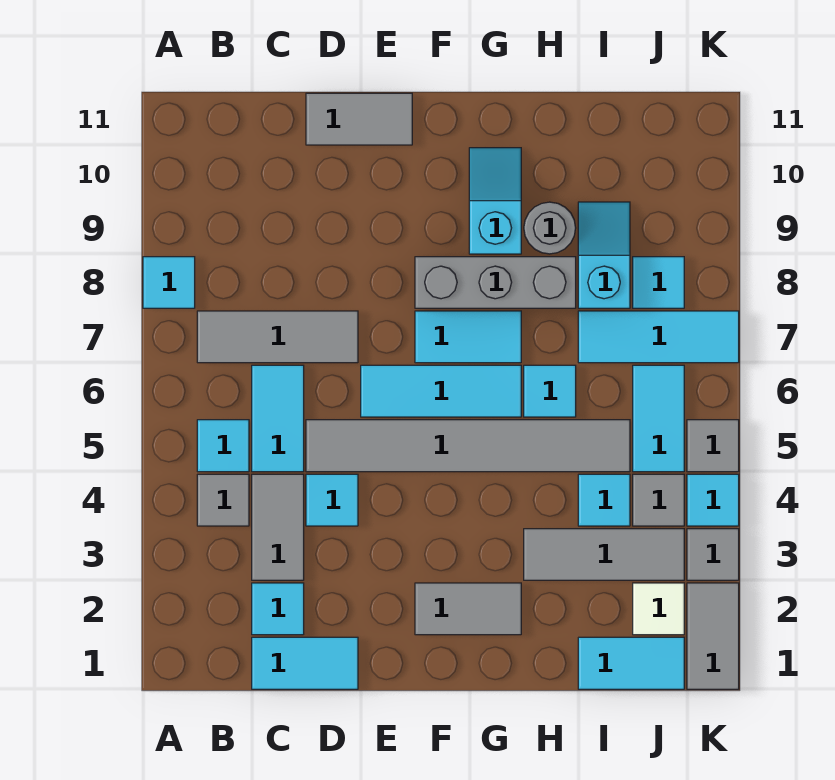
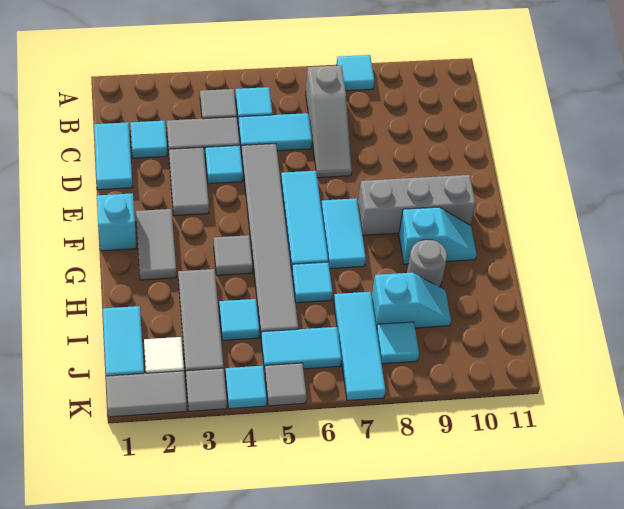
grey 1x3 tile [197,311,358,363] -> grey 1x3 slope [306,65,352,178]
grey 1x2 tile [306,93,412,145] -> grey 1x2 tile moved to [169,147,209,216]
none -> cyan 1x1 brick [97,193,136,251]
grey 1x3 brick [415,257,576,308] -> grey 1x3 brick turned to [358,175,475,235]
grey 1x1 tile [633,474,684,526] -> grey 1x1 tile moved to [214,235,253,275]

